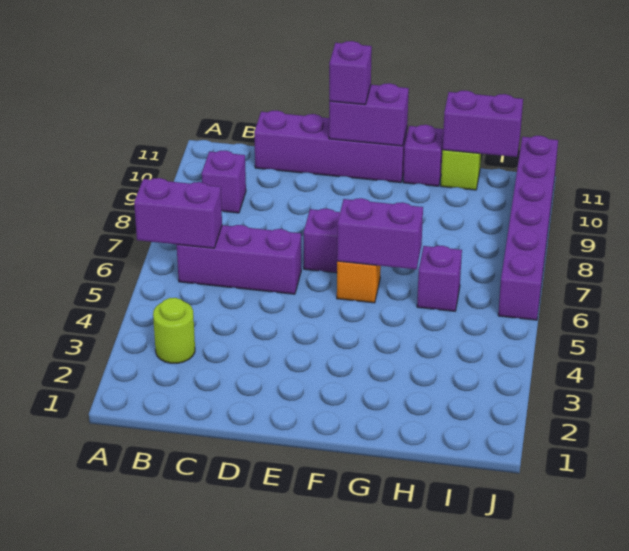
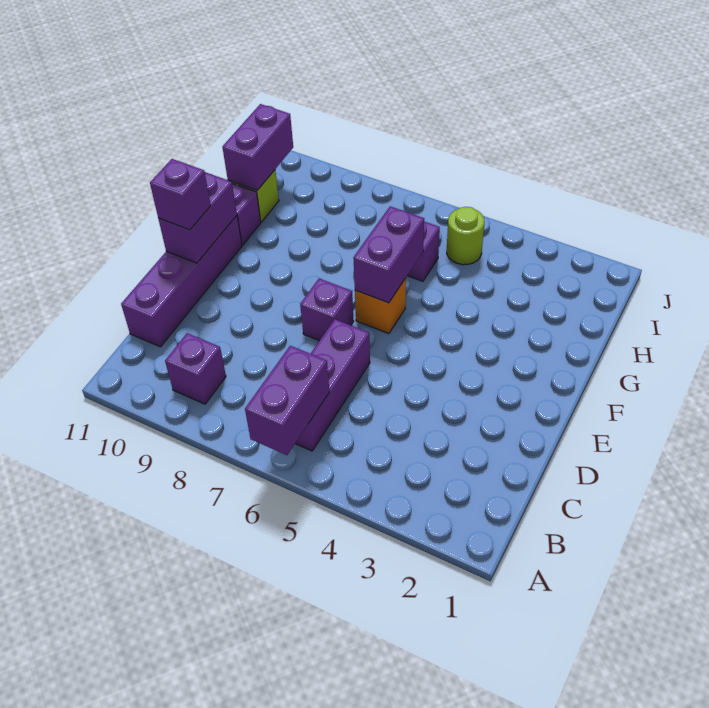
lime 1x1 round brick [153,298,195,363] -> lime 1x1 round brick moved to [447,207,484,265]
purple 1x6 brick [498,136,558,320] -> none

